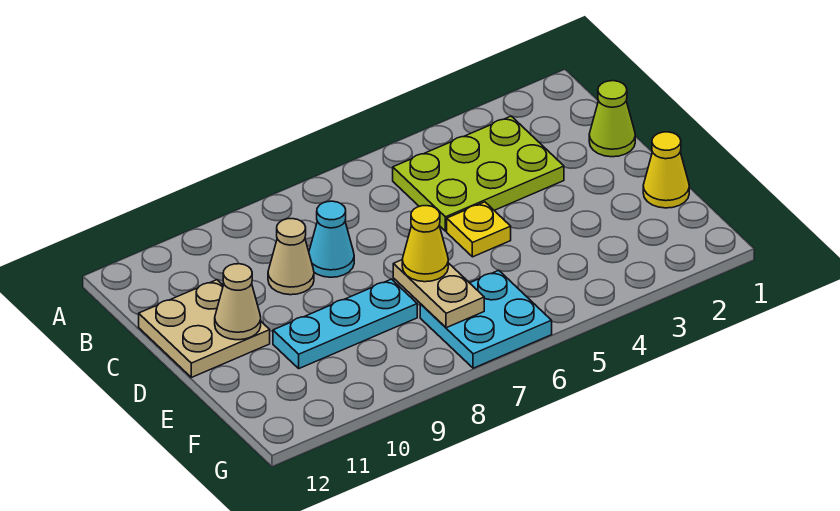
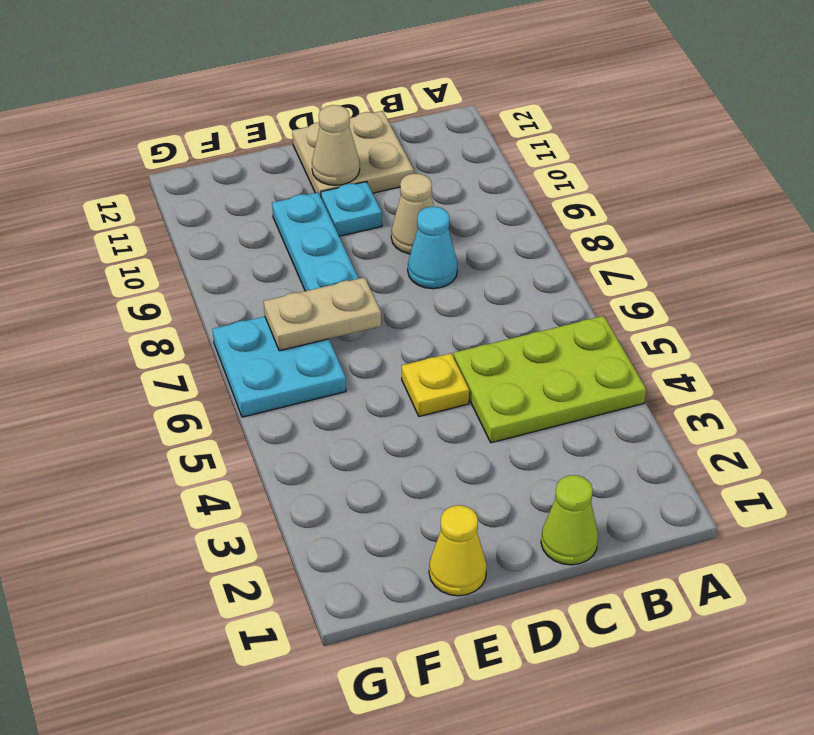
lime 2x3 plate [393,116,564,231] -> lime 2x3 plate turned to [454,316,646,443]
none -> cyan 1x1 plate [321,182,382,236]
yellow 1x1 cone [402,206,448,282] -> none

